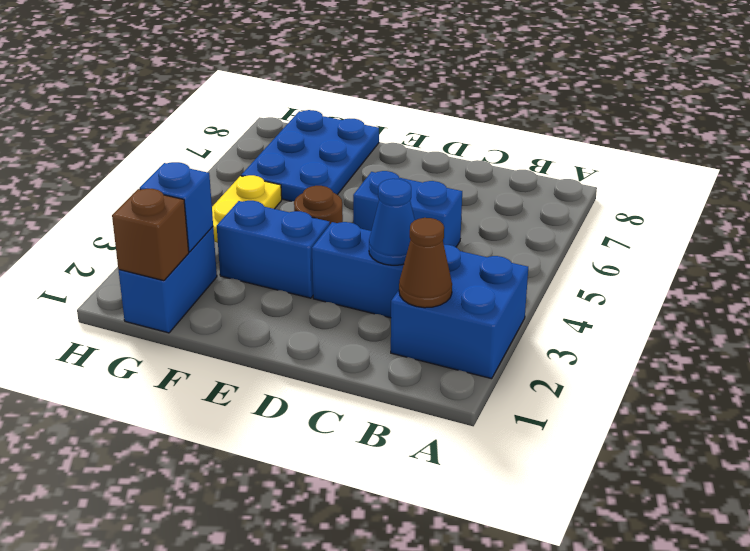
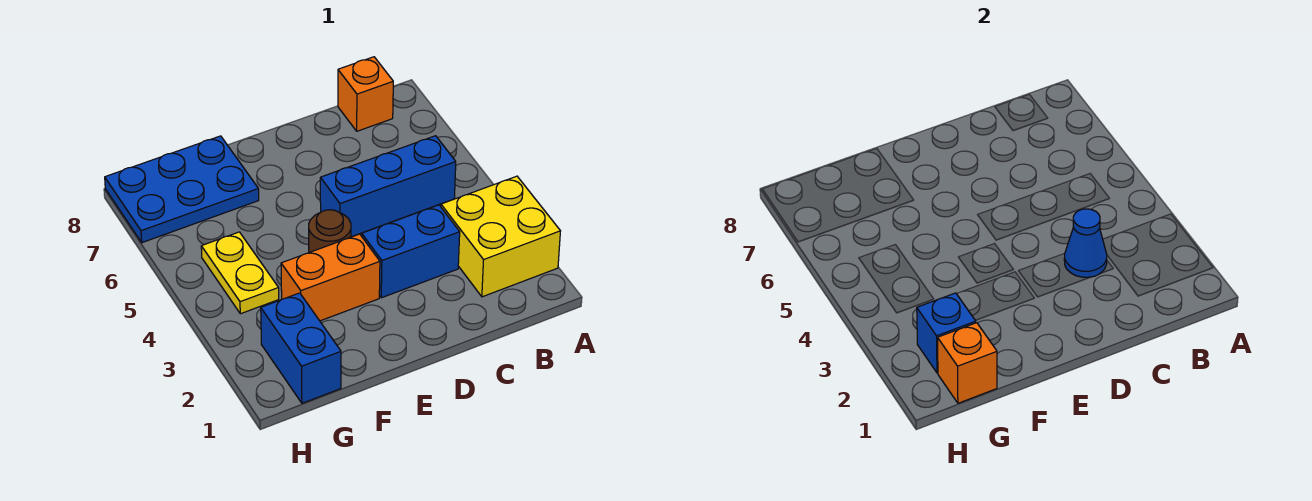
blue 2x2 brick [391,245,528,379] -> yellow 2x2 brick [441,176,560,297]
brown 1x1 cone [399,218,452,308] -> none
none -> orange 1x1 brick [338,57,393,131]
blue 1x2 brick [353,171,462,247] -> blue 1x3 brick [320,136,456,237]
blue 1x2 brick [217,201,330,298] -> orange 1x2 brick [281,234,380,321]
blue 2x3 plate [241,110,379,201] -> blue 2x3 plate turned to [105,136,259,243]
brown 1x1 brick [112,189,189,281] -> orange 1x1 brick [938,323,997,403]

